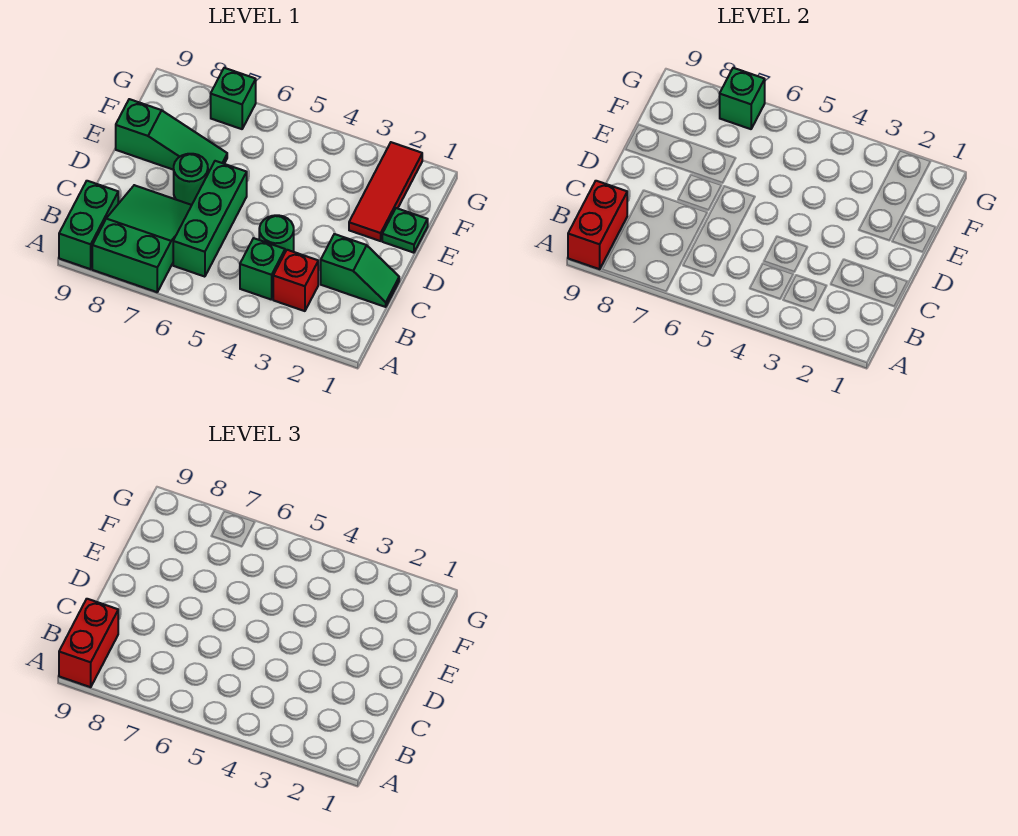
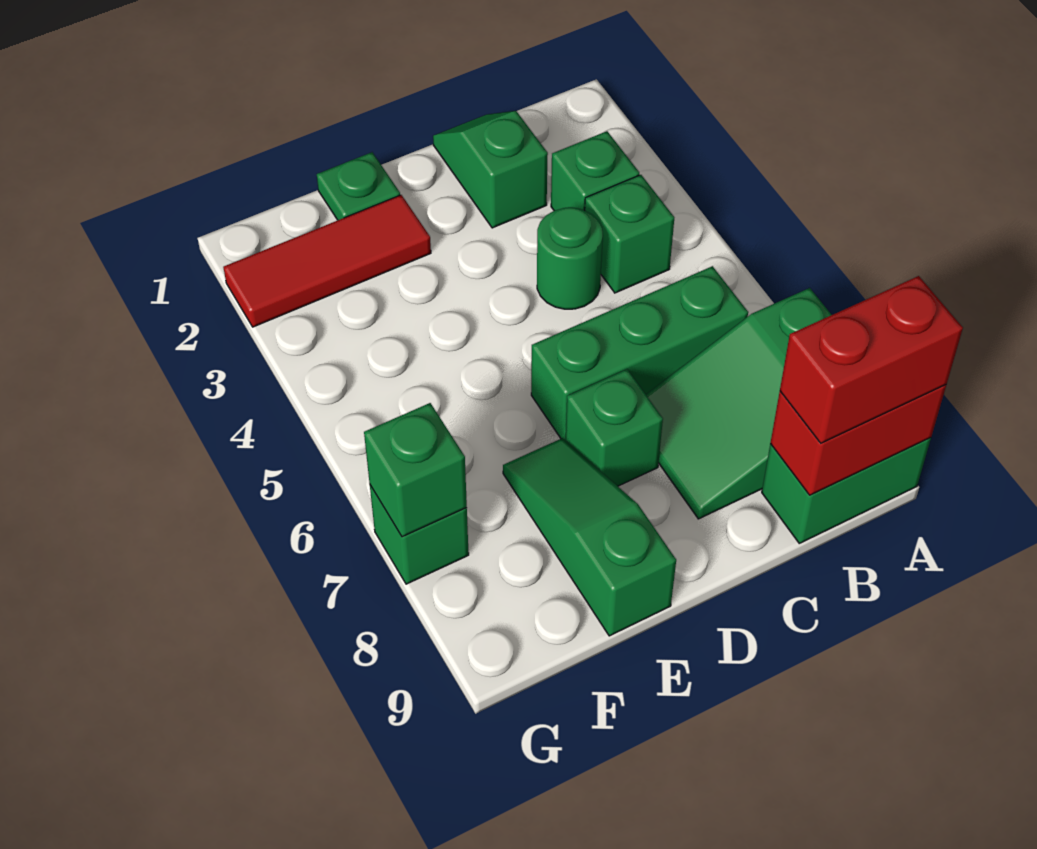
red 1x1 brick [273,250,318,311] -> green 1x1 brick [551,131,639,211]
green 1x1 round brick [174,154,208,205] -> green 1x1 brick [566,369,663,486]

